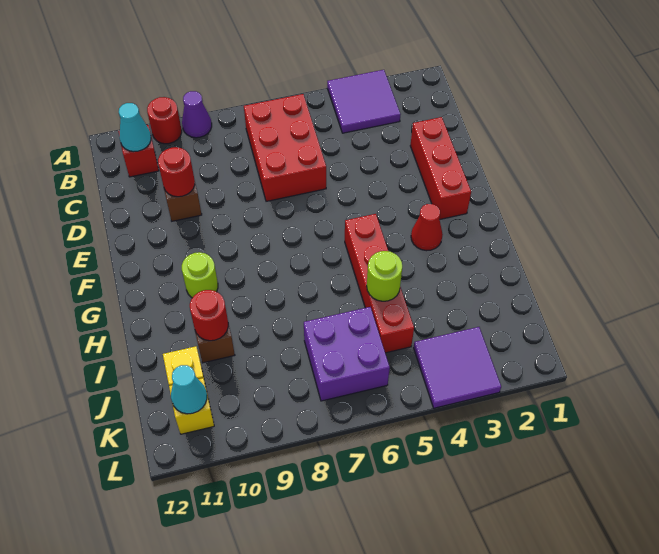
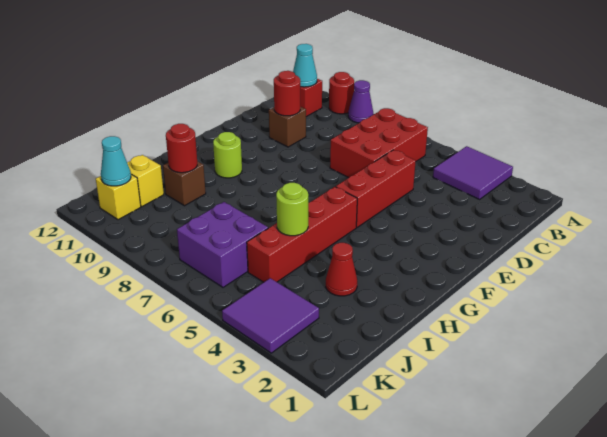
red 1x3 brick [410,117,471,220] -> red 1x3 brick moved to [336,150,416,227]
red 1x1 cone [411,204,443,251] -> red 1x1 cone moved to [326,243,357,296]

